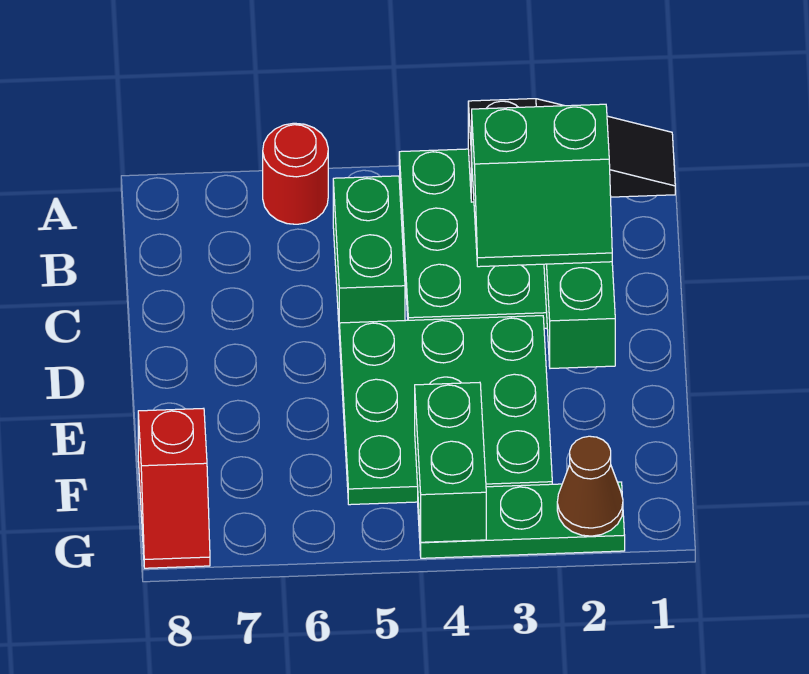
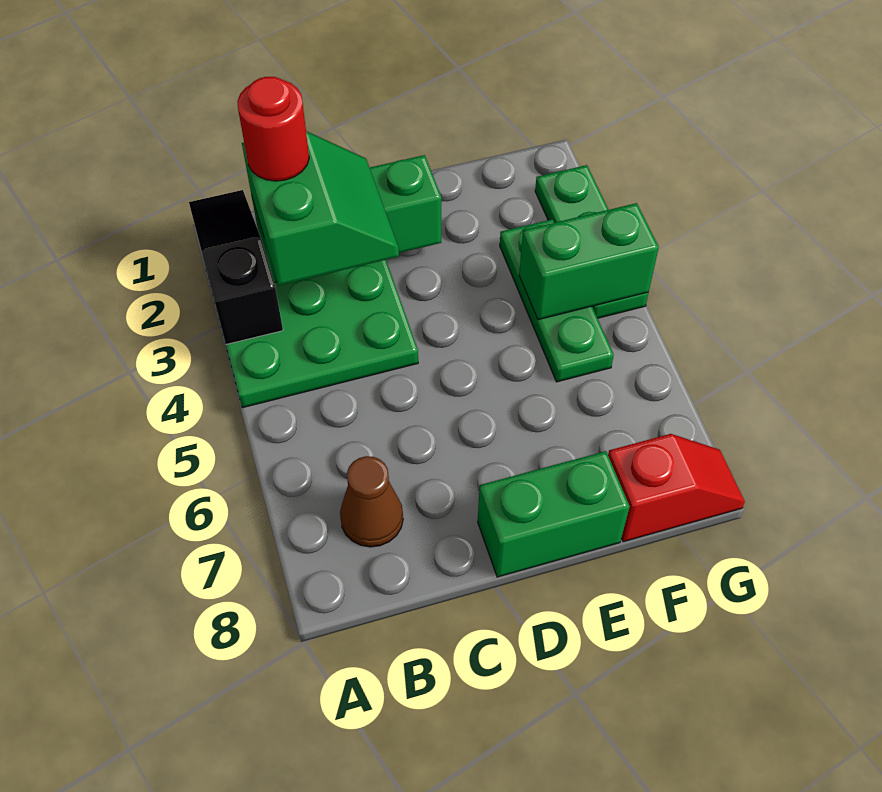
red 1x1 round brick [263,123,328,224] -> red 1x1 round brick moved to [237,77,309,181]
green 1x2 brick [333,176,405,323] -> green 1x2 brick moved to [478,451,630,577]
green 3x3 plate [339,316,552,505] -> green 1x3 plate [500,219,614,382]
brown 1x1 cone [557,436,623,536] -> brown 1x1 cone moved to [340,456,403,547]

